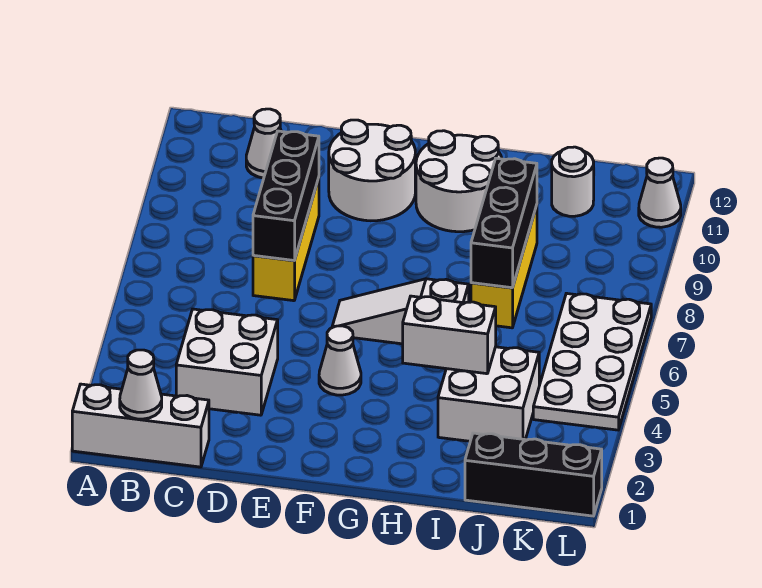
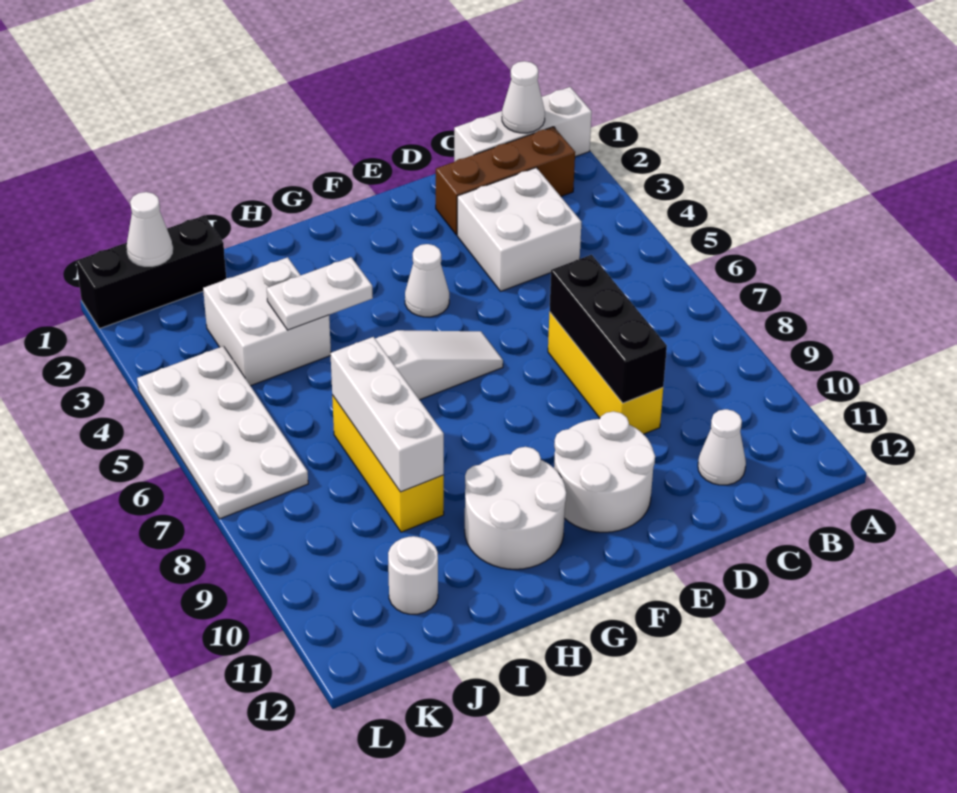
none -> brown 1x3 brick [436,127,575,235]
white 1x2 brick [403,296,496,374] -> white 1x2 plate [267,257,373,330]
black 1x3 brick [471,158,537,288] -> white 1x3 brick [330,337,444,492]
white 1x1 cone [639,158,681,227] -> white 1x1 cone moved to [127,192,173,266]

